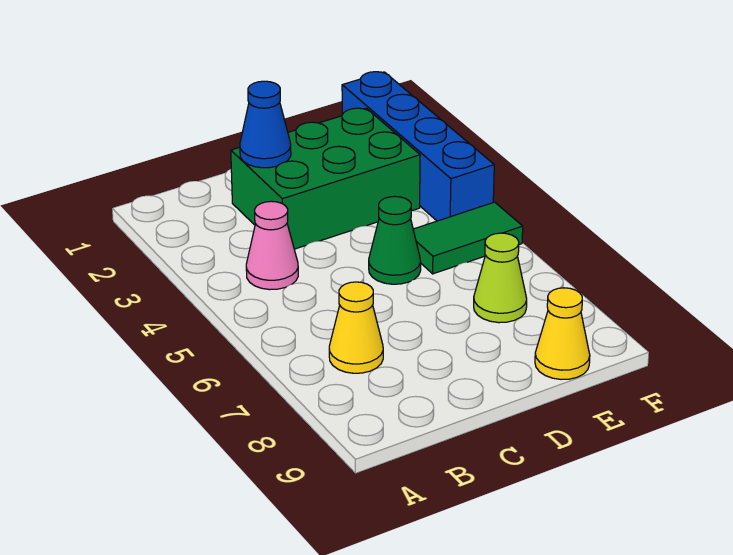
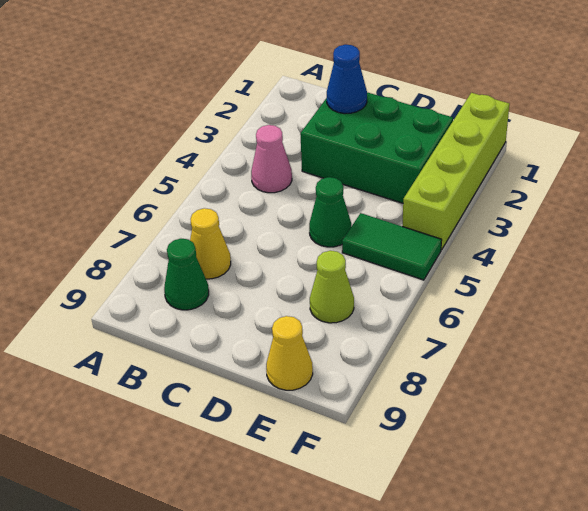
none -> green 1x1 cone [164,239,209,310]
blue 1x4 brick [342,72,494,221] -> lime 1x4 brick [402,93,509,250]

